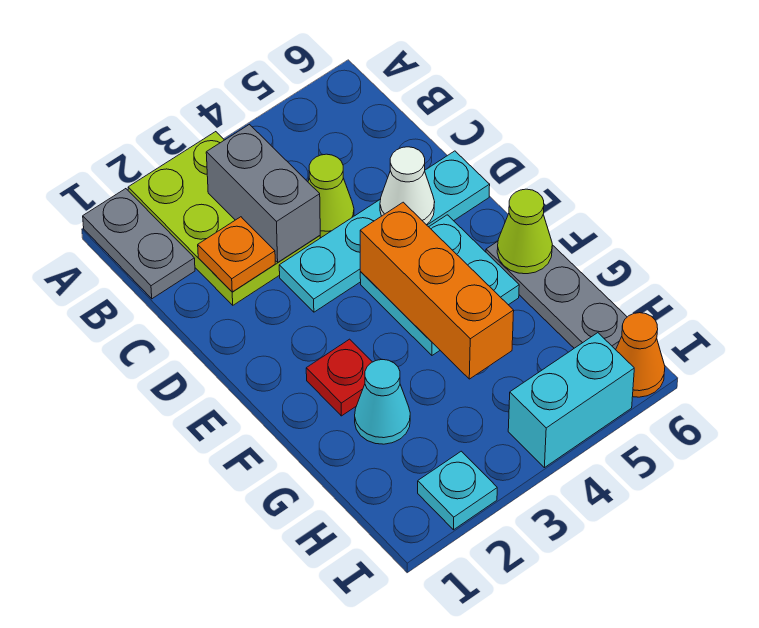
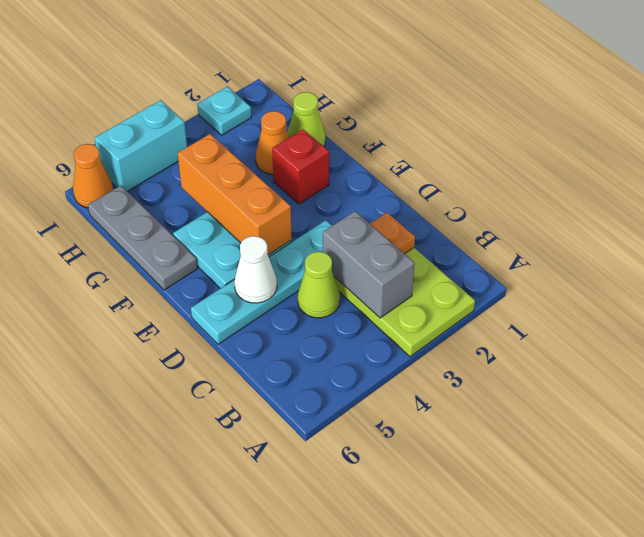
grey 1x2 plate [83,189,195,299] -> none
red 1x1 plate [306,339,372,416] -> red 1x1 brick [272,129,329,204]
lime 1x1 cone [497,189,552,274] -> lime 1x1 cone moved to [288,92,325,146]
cyan 1x1 cone [355,360,410,444] -> orange 1x1 cone [256,111,289,175]

